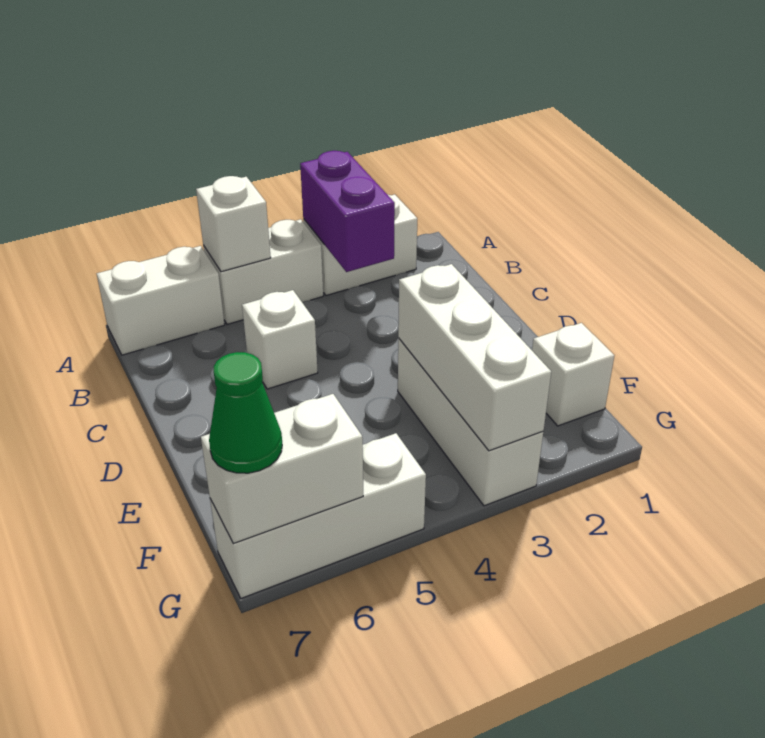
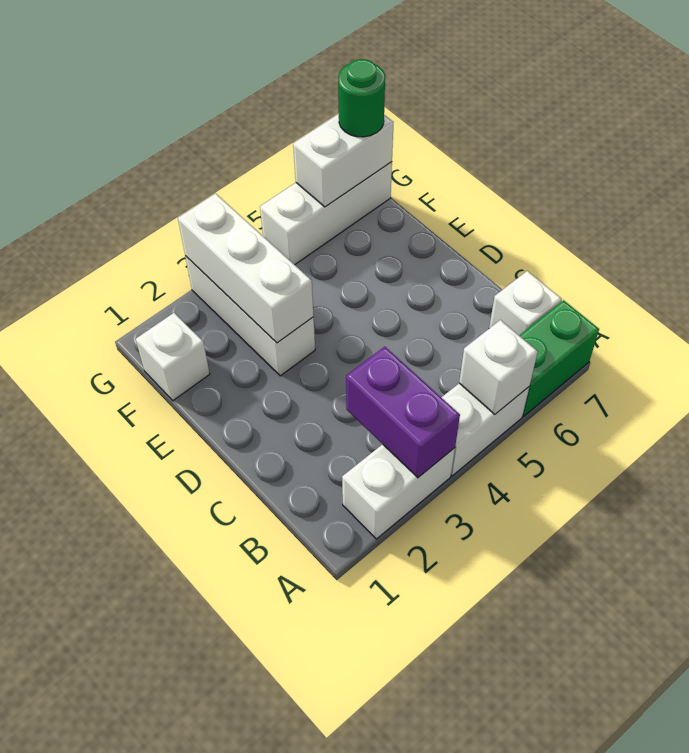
white 1x2 brick [97,246,225,355] -> green 1x2 brick [519,300,599,416]
white 1x1 brick [242,290,318,389] -> white 1x1 brick moved to [489,271,562,335]
green 1x1 cone [209,352,282,473] -> green 1x1 round brick [338,59,385,137]

